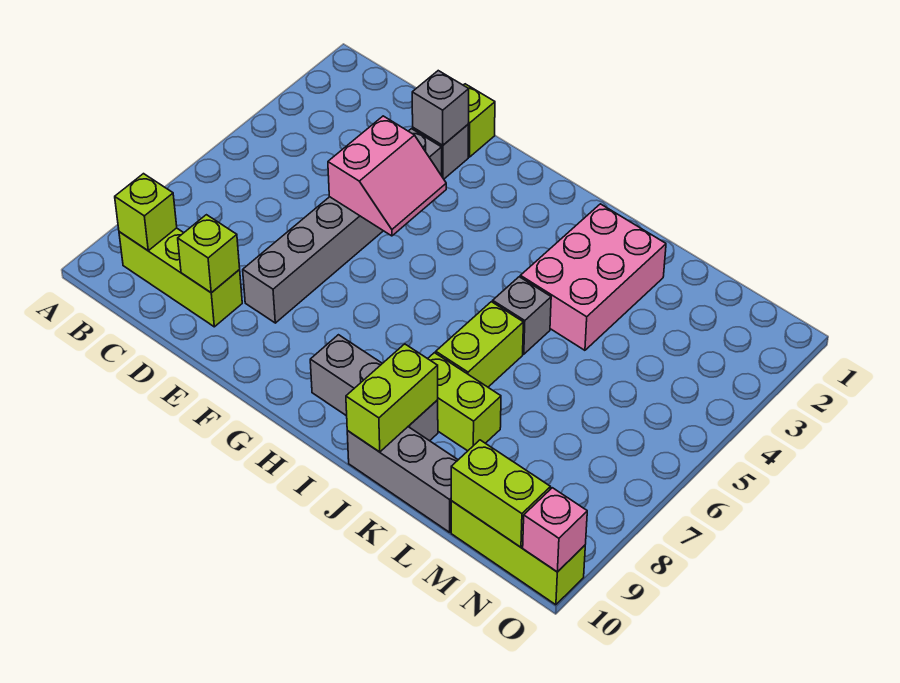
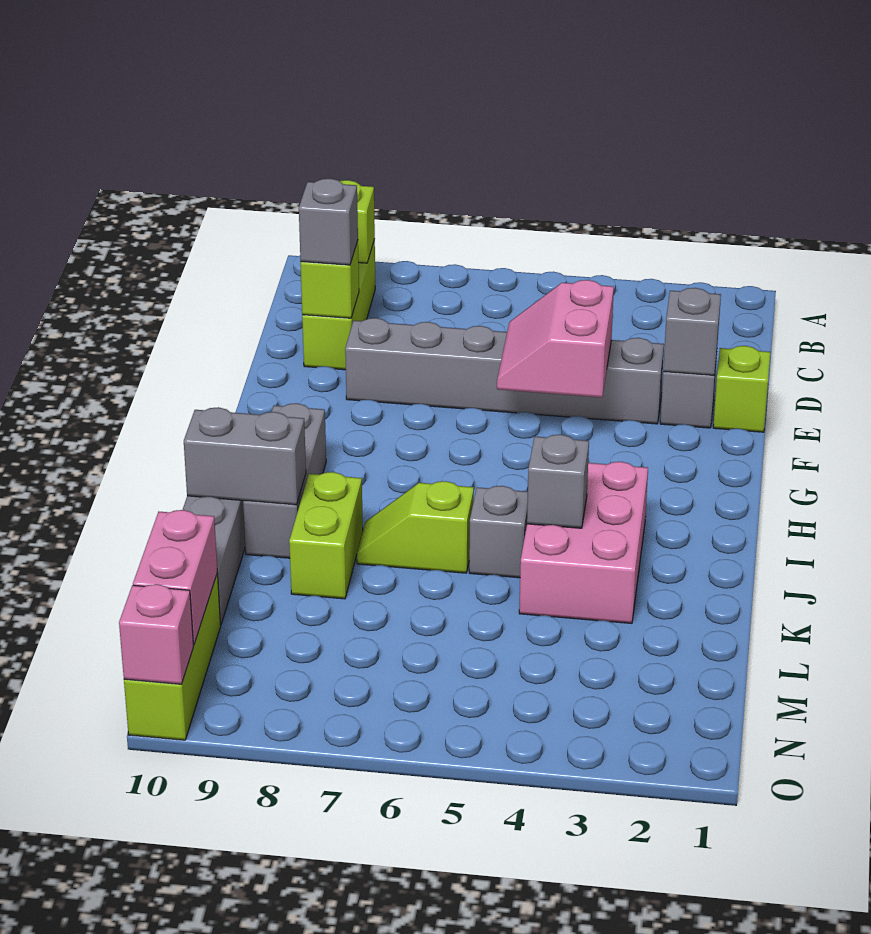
none -> grey 1x1 brick [299,179,358,265]
pink 2x2 slope [328,116,446,236] -> pink 2x2 slope turned to [497,280,614,398]
pink 2x3 brick [520,204,666,350] -> pink 2x3 brick turned to [519,462,648,623]
none -> grey 1x1 brick [527,434,589,528]
lime 1x2 brick [436,302,523,387] -> lime 1x2 slope [357,481,474,573]
lime 1x2 brick [346,344,438,452] -> grey 1x2 brick [184,407,306,505]
lime 1x2 brick [451,440,551,547] -> pink 1x2 brick [133,510,217,645]

